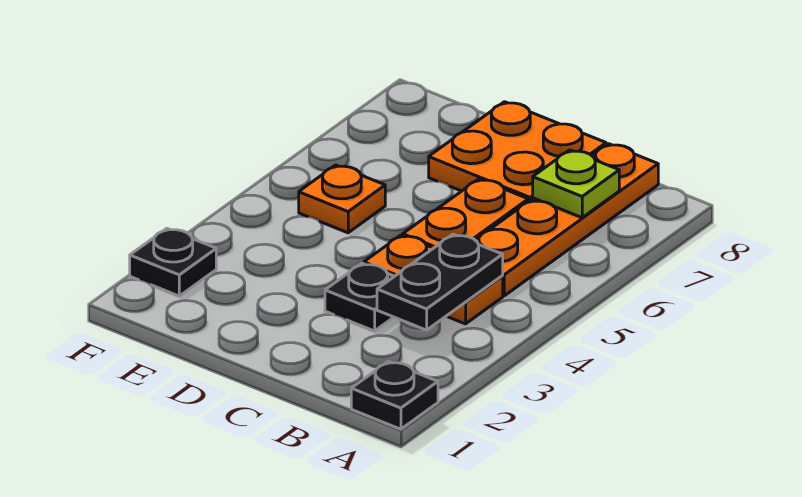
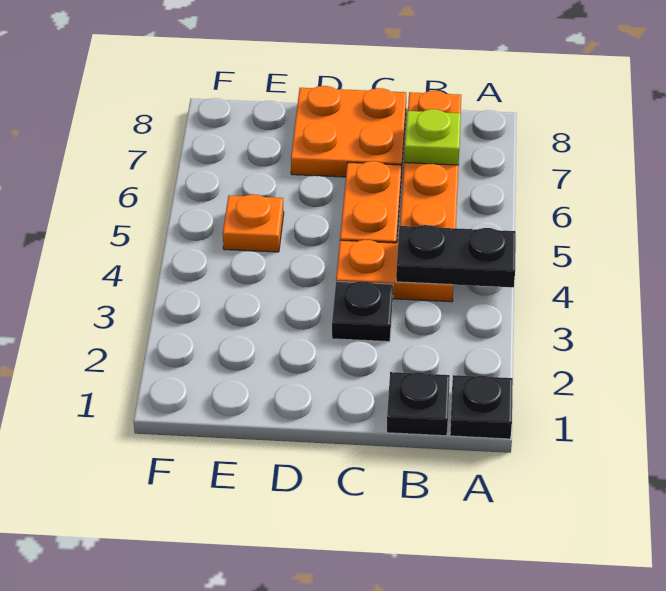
black 1x2 plate [377,234,503,330] -> black 1x2 plate turned to [396,225,516,287]
black 1x1 plate [130,229,216,296] -> black 1x1 plate moved to [387,372,450,436]

